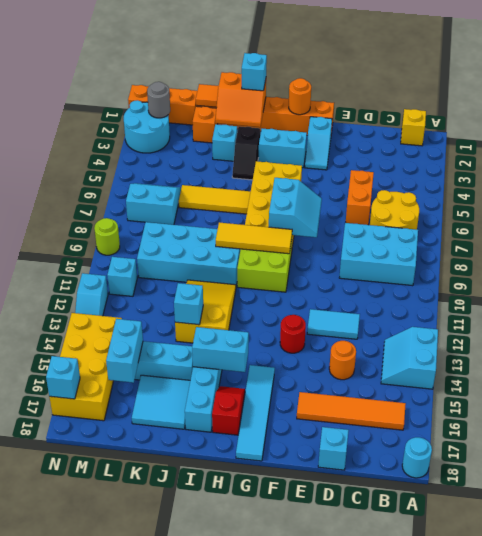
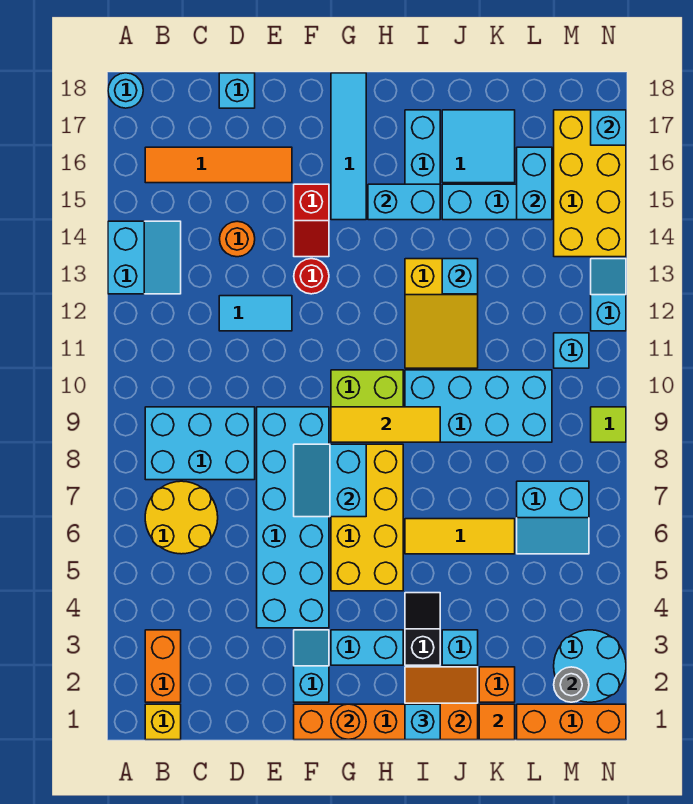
orange 1x2 brick [346,170,374,225] -> orange 1x2 brick moved to [145,630,181,702]
none -> cyan 2x6 brick [257,407,329,628]
red 1x2 slope [212,386,245,435] -> red 1x2 slope moved to [294,184,329,257]
lime 1x1 round brick [94,218,120,255] -> lime 1x1 tile [591,407,626,442]

